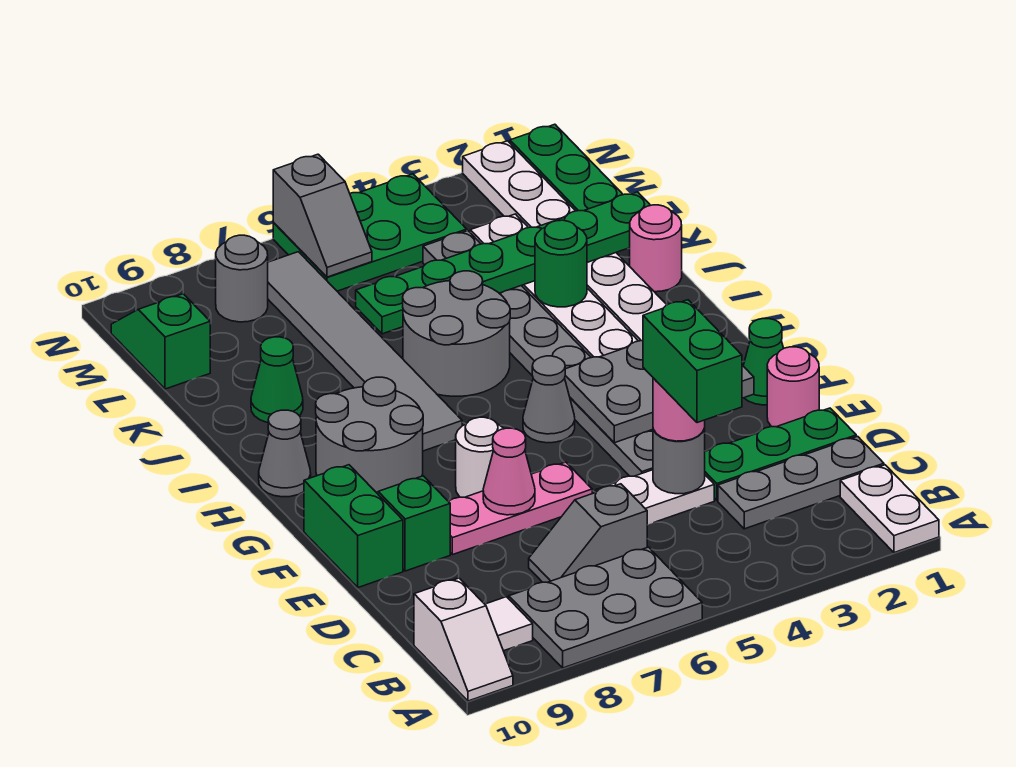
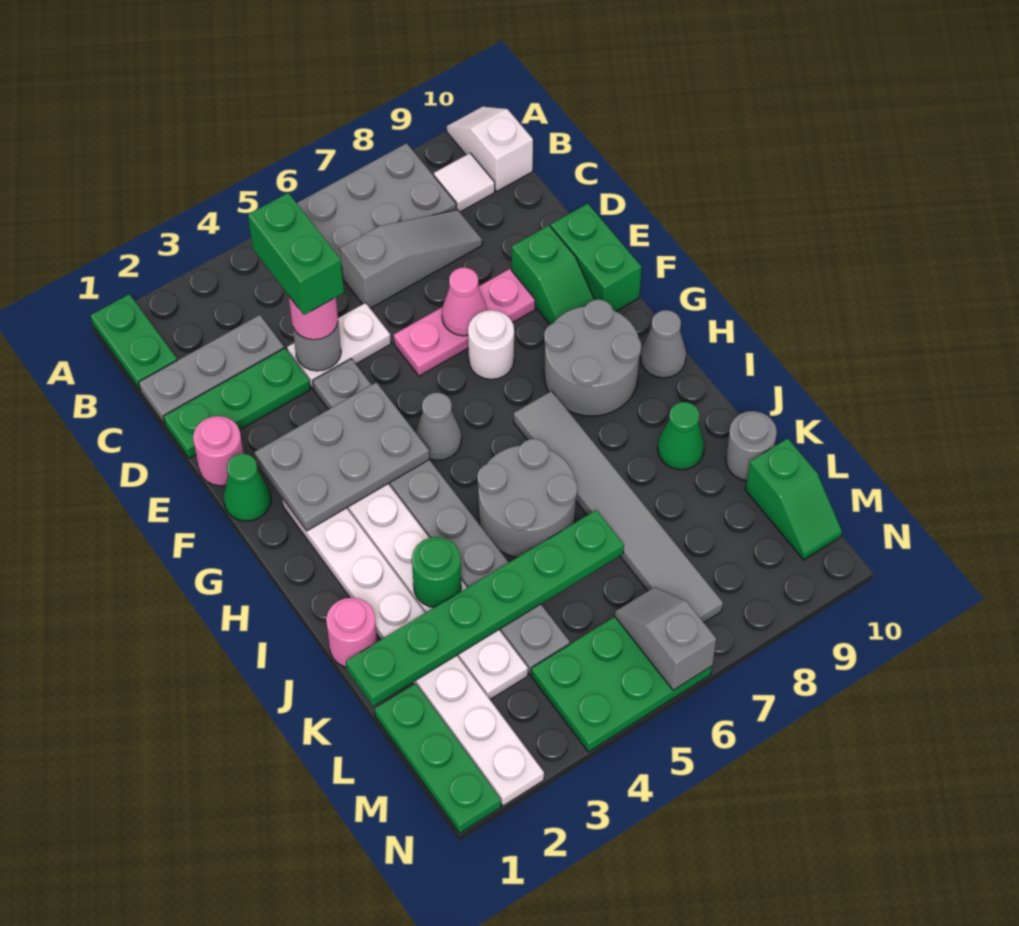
white 1x2 plate [840,465,939,553] -> green 1x2 plate [90,294,177,390]
grey 1x2 slope [529,484,647,582] -> grey 1x3 slope [340,210,482,308]
grey 1x1 round brick [216,235,268,322] -> grey 1x1 round brick moved to [726,411,777,480]

